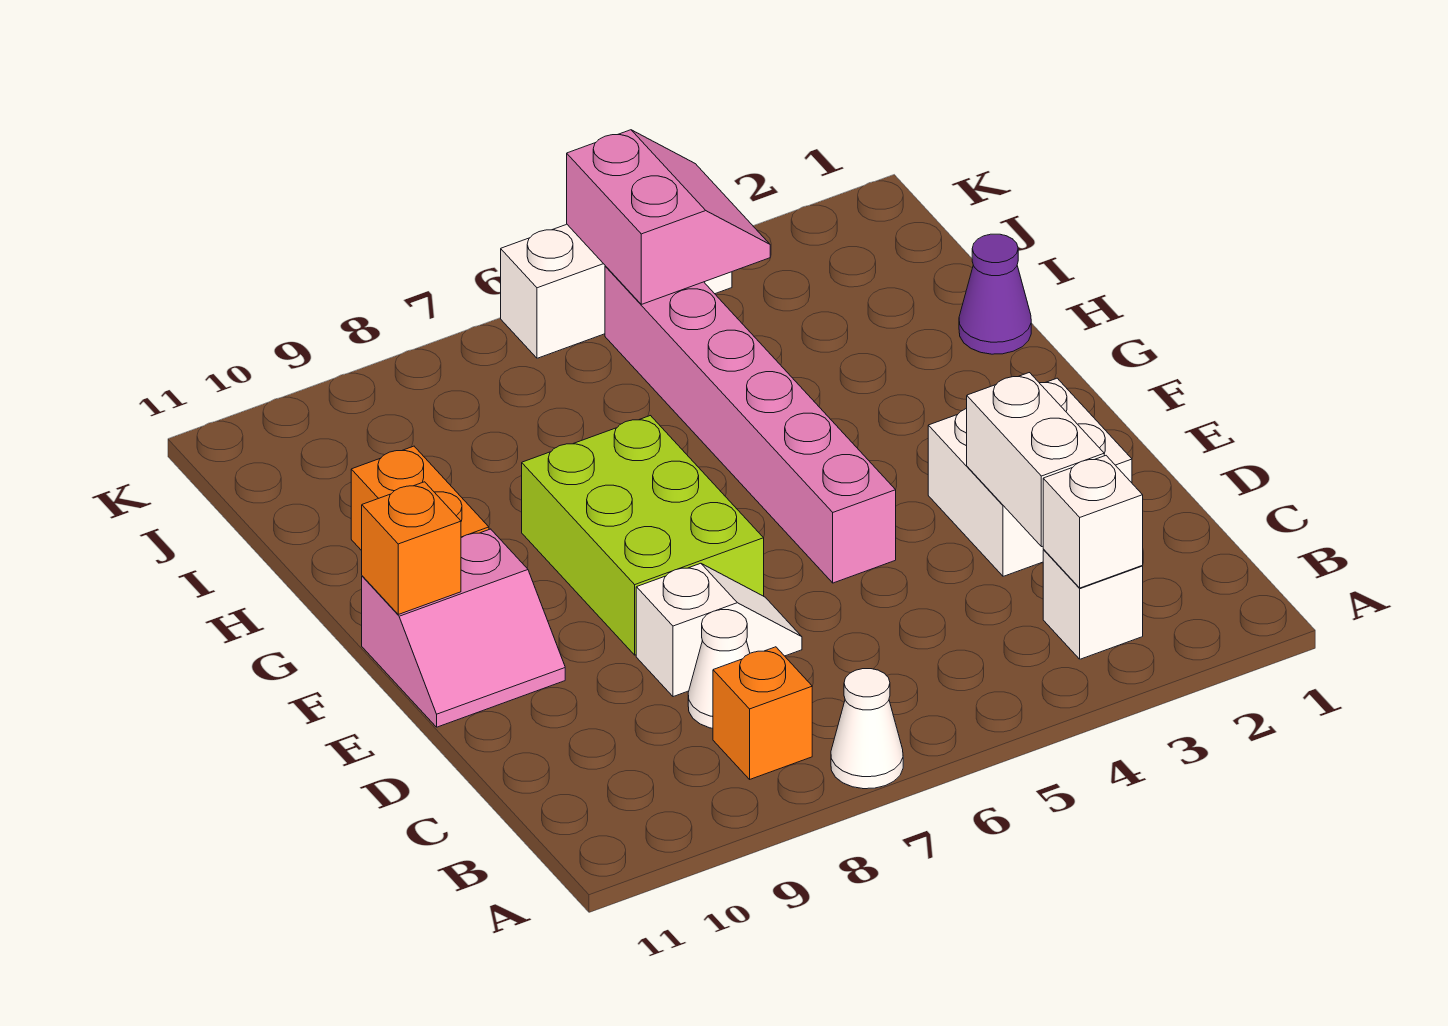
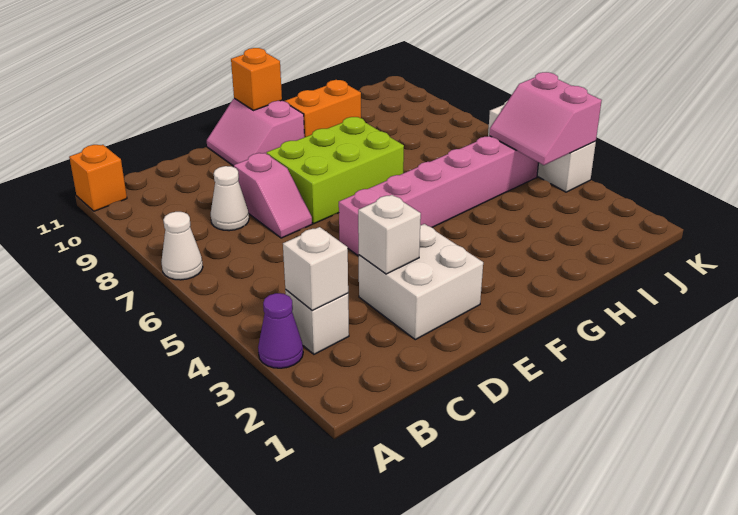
orange 1x1 brick [713,647,812,779] -> orange 1x1 brick moved to [69,145,127,211]
white 1x2 brick [967,373,1104,547] -> white 1x1 brick [358,195,421,274]
white 1x2 slope [636,563,802,697] -> pink 1x2 slope [234,153,312,238]
purple 1x1 cone [959,234,1031,354] -> purple 1x1 cone moved to [258,293,303,368]
pink 2x2 slope [567,130,770,304] -> pink 2x2 slope turned to [489,72,602,165]

